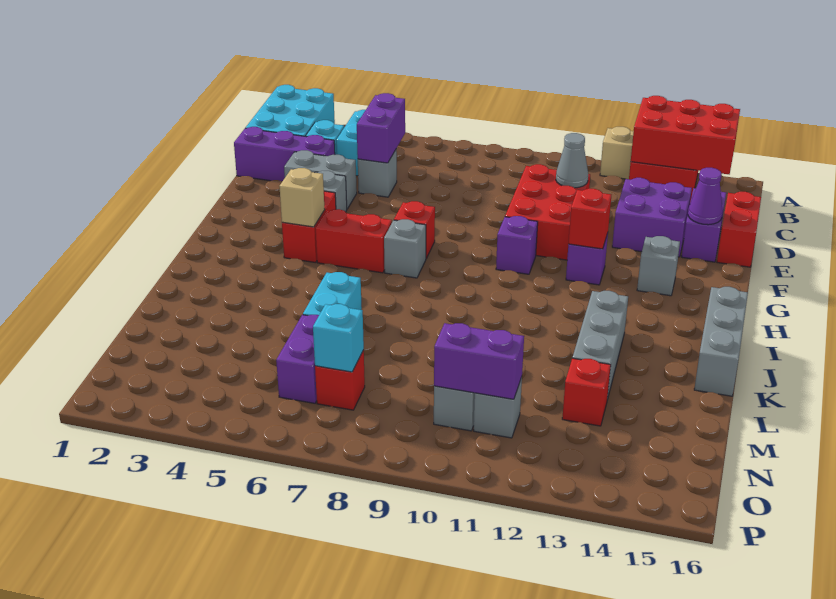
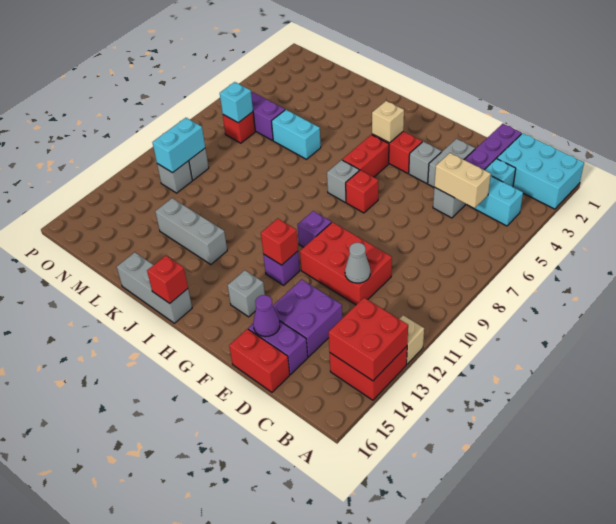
red 2x3 brick [631,96,740,174] -> red 2x2 brick [329,298,408,381]
purple 1x2 brick [357,93,405,163] -> tan 1x2 brick [434,153,491,208]
red 1x1 brick [562,358,611,426] -> red 1x1 brick moved to [147,256,188,303]
purple 1x2 brick [434,323,524,399] -> cyan 1x2 brick [152,118,205,173]

